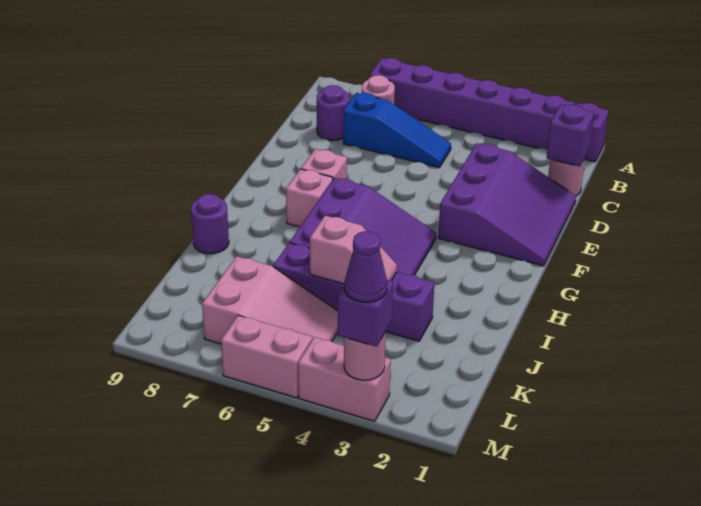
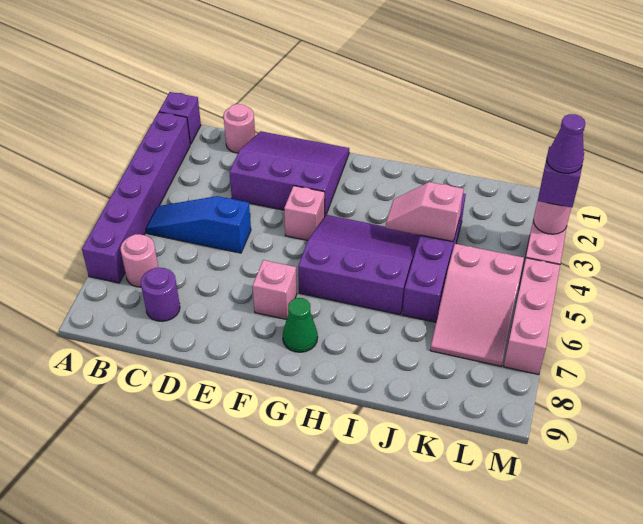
purple 1x1 brick [547,104,594,167] -> none
blue 1x3 slope [343,93,451,168] -> blue 1x3 slope turned to [146,196,251,253]
pink 1x1 brick [286,169,333,227] -> pink 1x1 brick moved to [284,186,325,240]
none -> green 1x1 cone [283,298,318,352]
purple 1x1 round brick [191,194,229,254] -> none
pink 1x2 slope [310,216,397,284] -> pink 1x2 slope turned to [386,182,464,242]
pink 2x3 slope [202,256,338,344] -> pink 2x3 slope turned to [430,244,524,366]
pink 1x2 brick [221,315,312,398] -> pink 1x3 brick [504,258,560,375]

